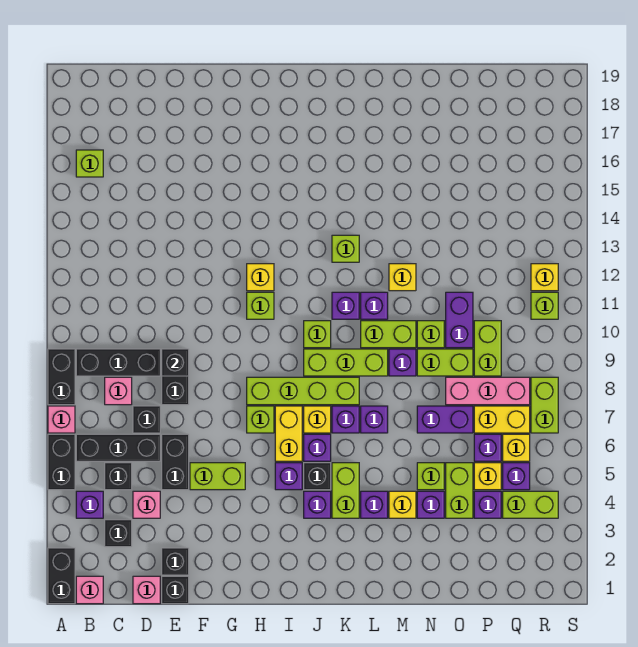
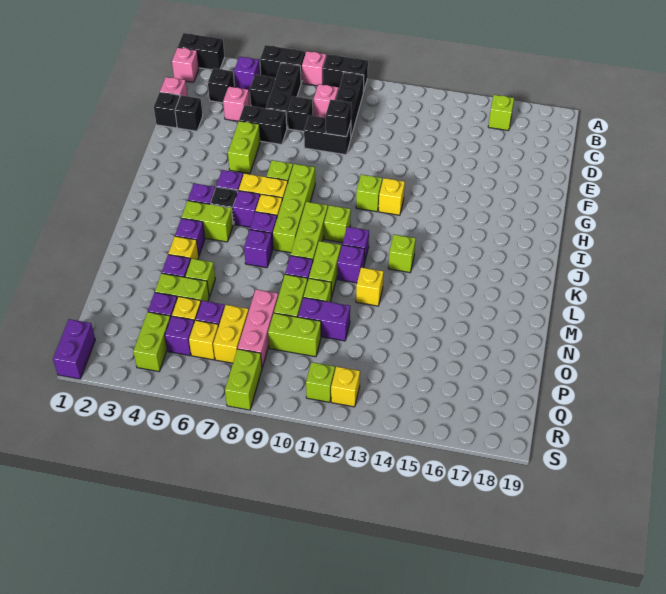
purple 1x2 brick [417,406,473,433] -> purple 1x2 brick moved to [53,319,95,379]
lime 1x2 brick [531,377,558,433] -> lime 1x2 brick turned to [225,349,262,410]

